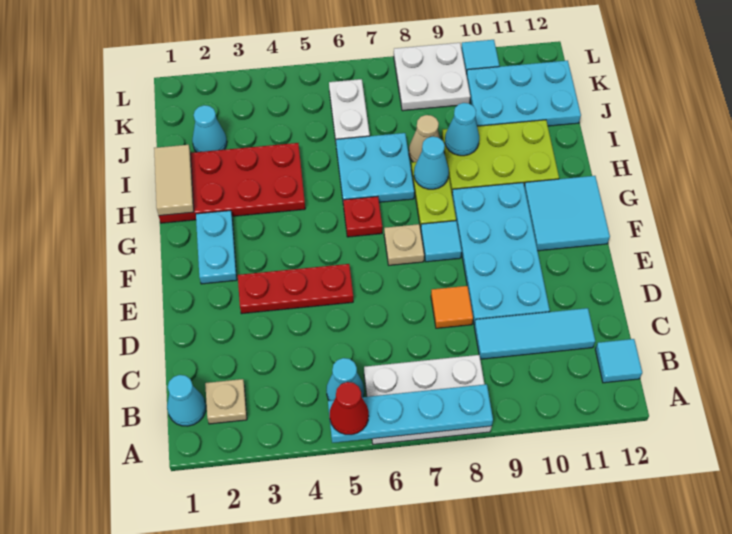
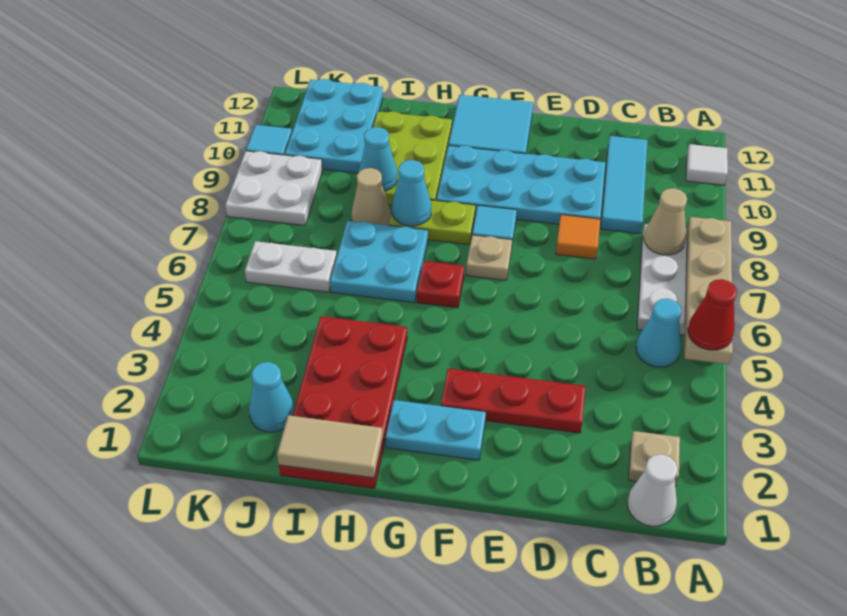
cyan 1x4 plate [328,384,493,443] -> tan 1x4 plate [684,217,733,364]
none -> white 1x1 tile [686,144,728,185]
cyan 1x1 cone [167,375,206,426] -> white 1x1 cone [627,454,678,526]
none -> tan 1x1 cone [644,188,687,255]
cyan 1x1 tile [595,339,642,383] -> none
red 1x3 plate [238,264,353,314] -> red 1x3 plate turned to [441,369,586,433]

